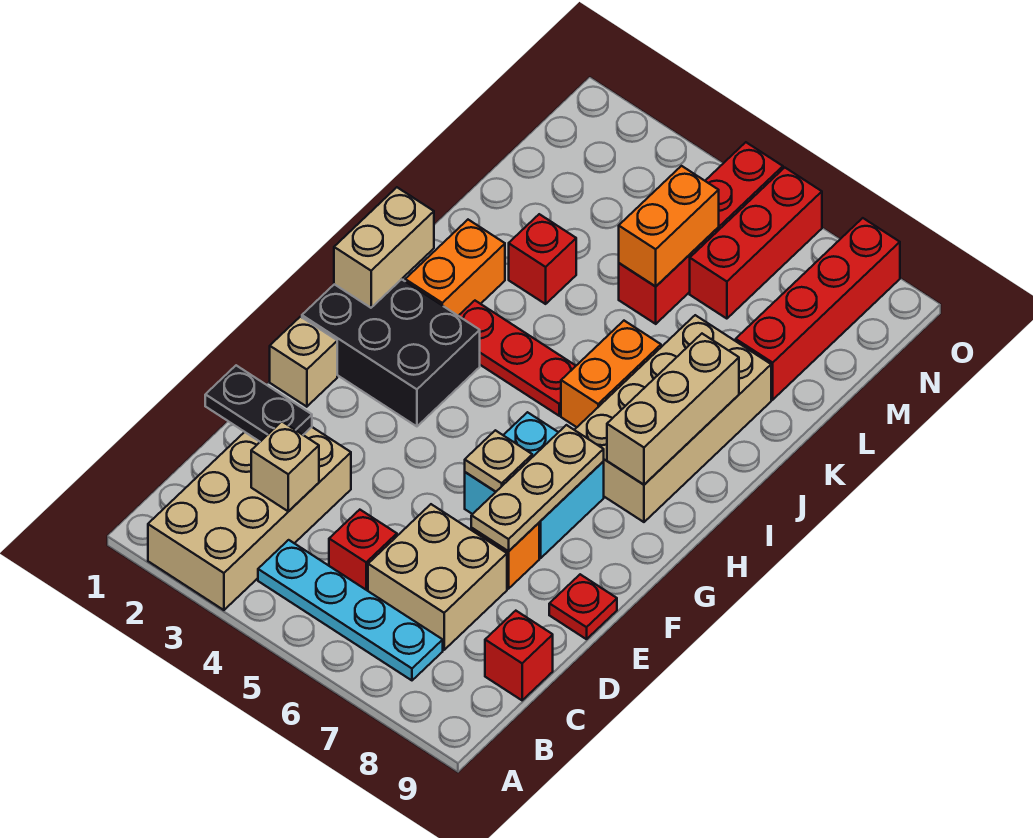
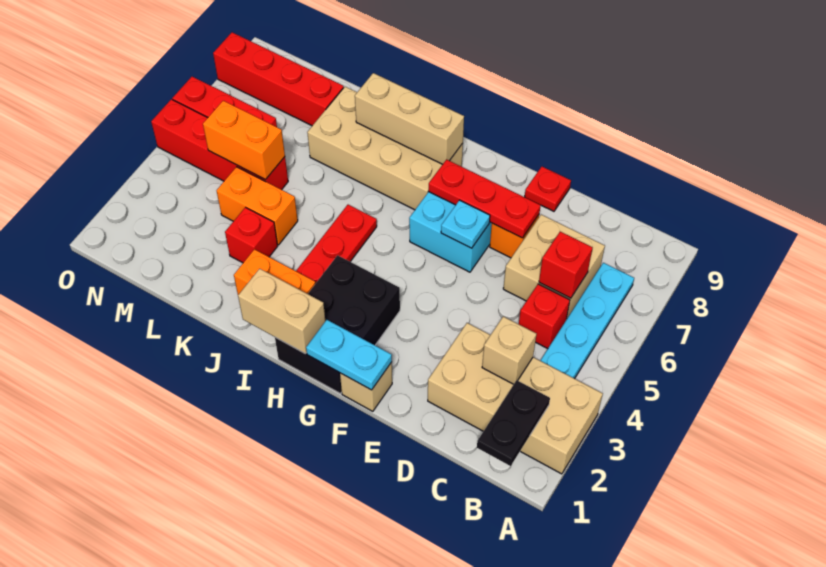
red 1x1 brick [485,611,553,700] -> red 1x1 brick moved to [539,232,593,298]
black 1x2 plate [205,365,312,442] -> black 1x2 plate moved to [477,380,550,466]
tan 1x3 plate [471,425,604,551] -> red 1x3 plate [429,160,541,238]
none -> cyan 1x2 plate [306,320,392,390]
tan 1x1 plate [465,430,532,492] -> cyan 1x1 plate [441,200,490,248]
orange 1x2 brick [561,321,661,427] -> orange 1x2 brick moved to [217,167,298,245]

